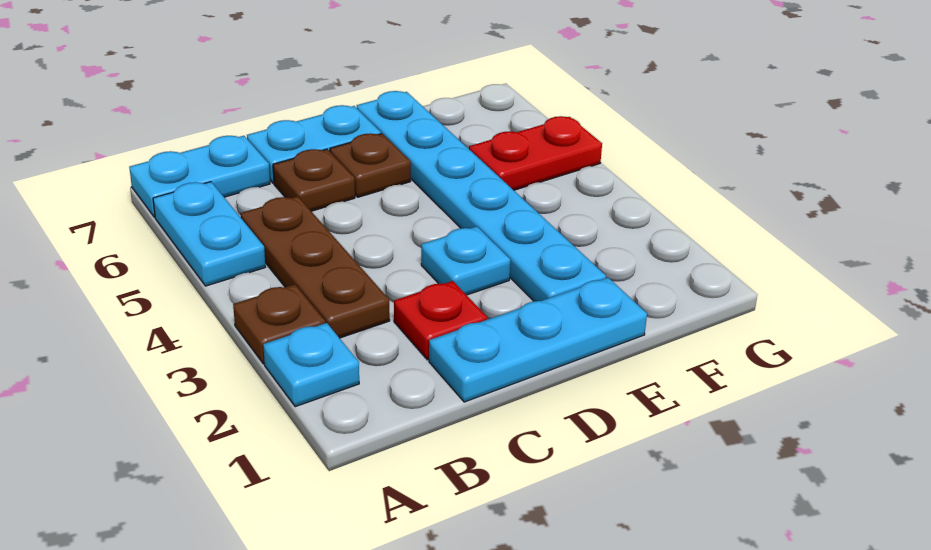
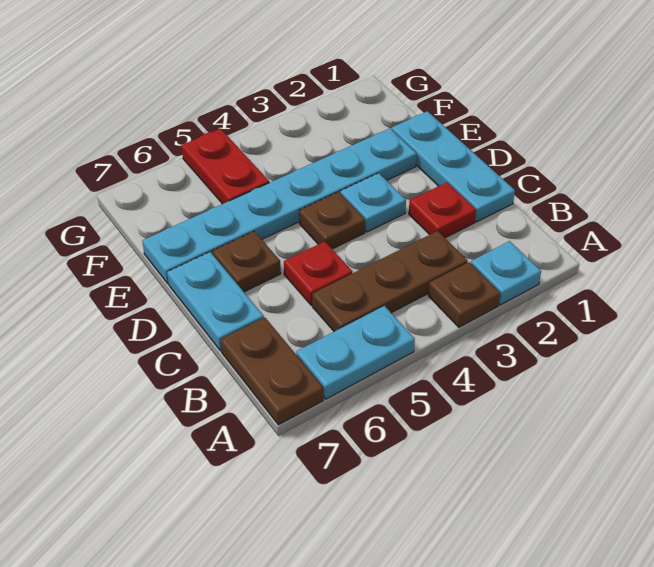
cyan 1x2 plate [129,136,270,217] -> brown 1x2 plate [221,317,323,425]
none -> red 1x1 plate [284,241,353,305]
brown 1x1 plate [273,149,355,211] -> brown 1x1 plate moved to [299,192,365,249]

